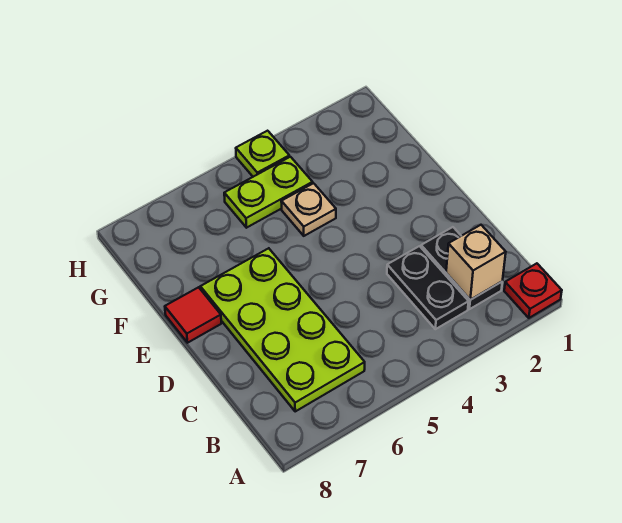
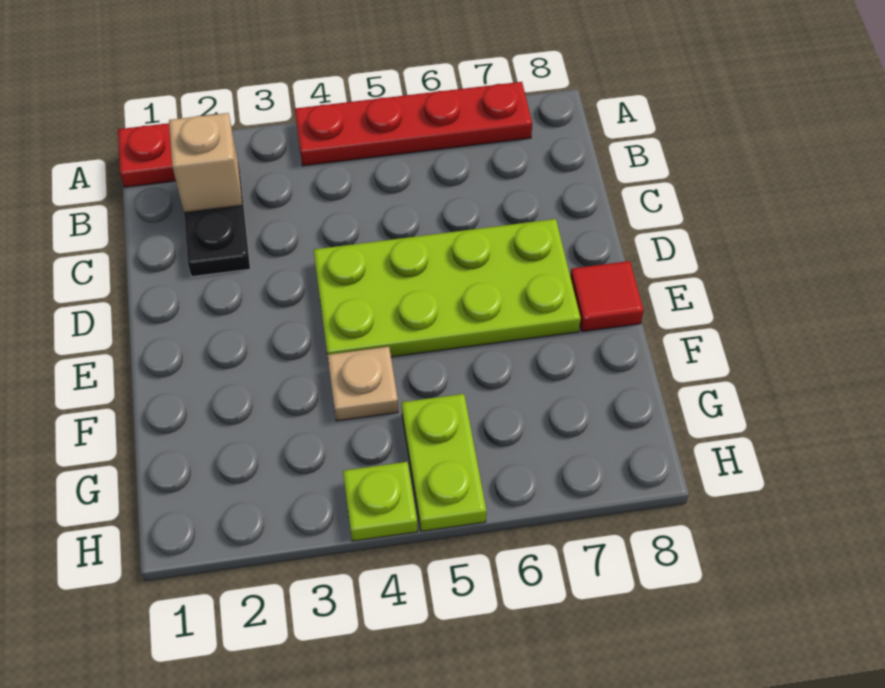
none -> red 1x4 plate [295,82,532,166]
black 1x2 plate [387,246,469,329] -> none
lime 2x4 plate [200,248,365,411] -> lime 2x4 plate turned to [314,219,581,357]
lime 1x2 plate [224,157,313,228] -> lime 1x2 plate turned to [401,394,486,531]

